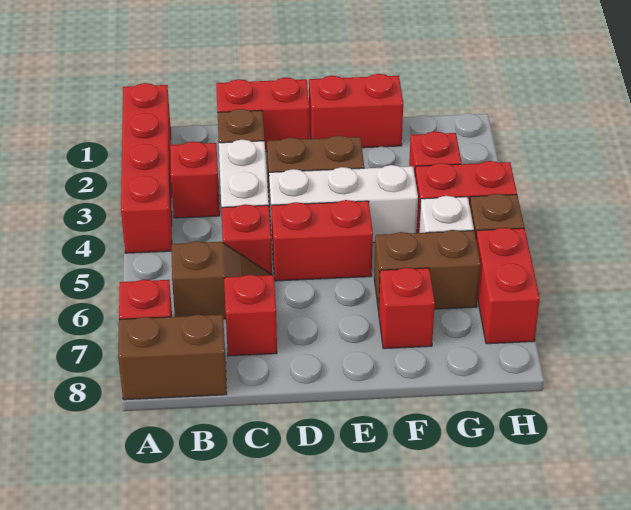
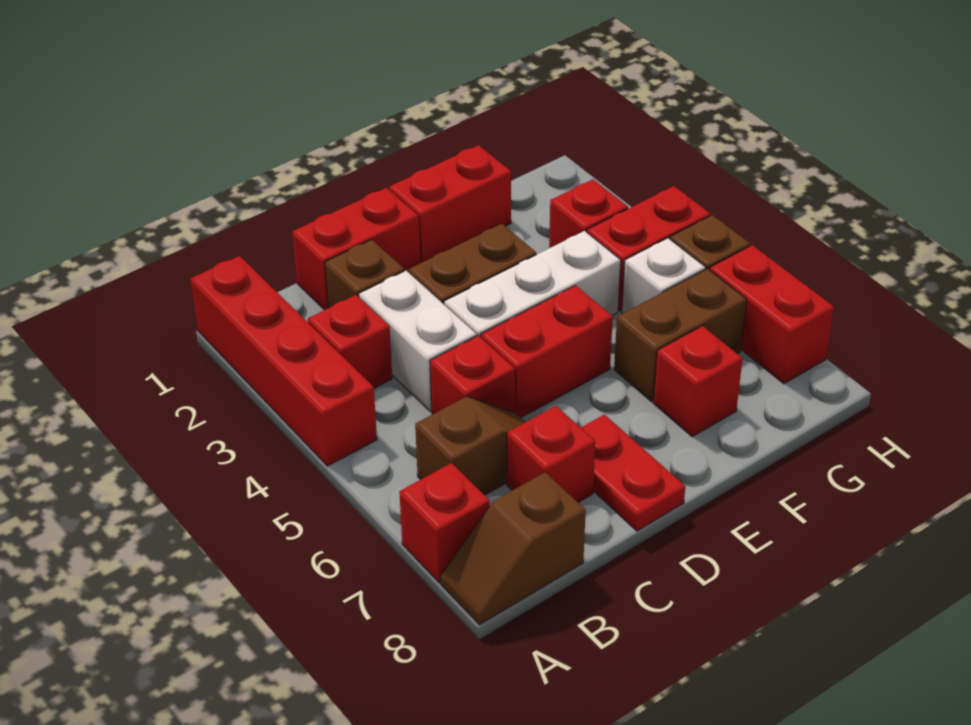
brown 1x2 brick [118,315,227,400] -> brown 1x2 slope [441,472,586,625]
none -> red 1x2 plate [581,415,685,531]

